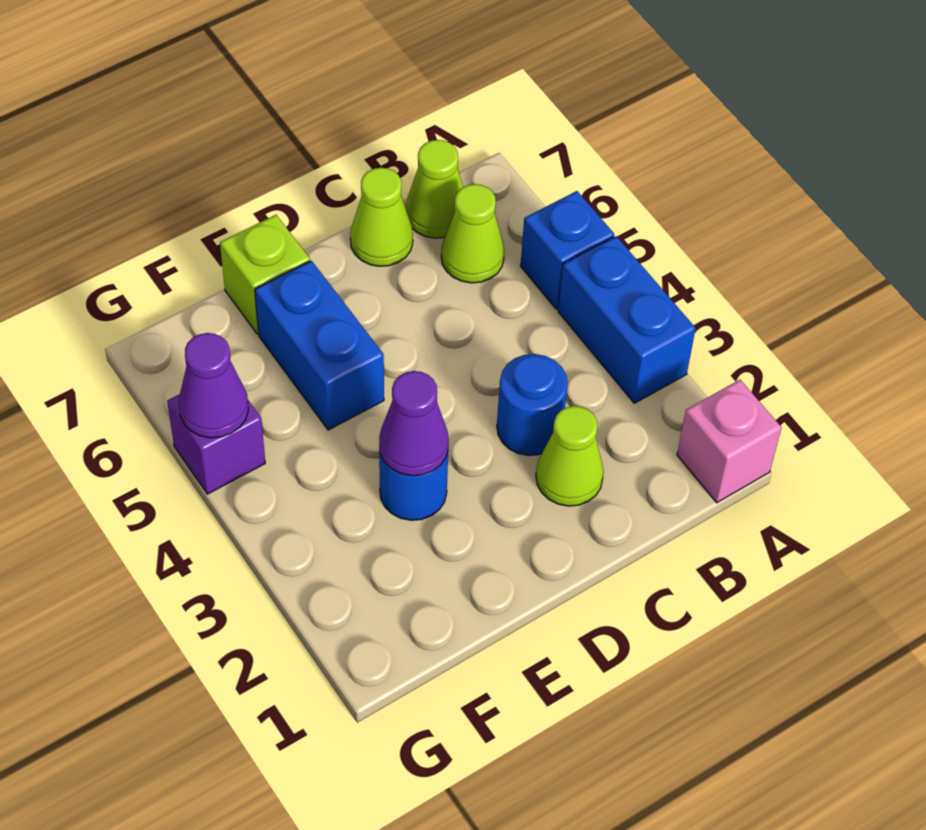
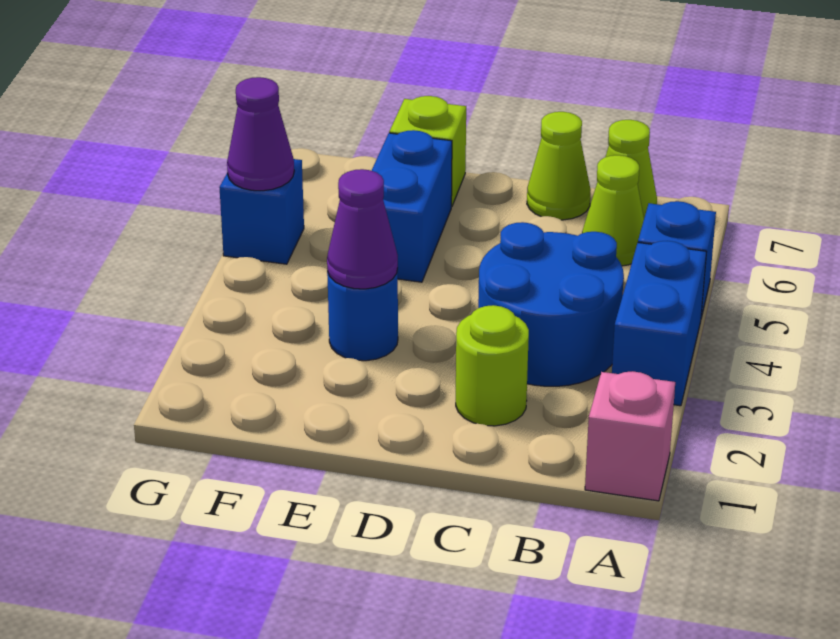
lime 1x1 cone [536,406,604,506] -> lime 1x1 round brick [456,305,529,426]
blue 1x1 round brick [497,354,568,456] -> blue 2x2 round brick [478,222,624,386]
purple 1x1 brick [167,394,265,494] -> blue 1x1 brick [219,159,304,264]

